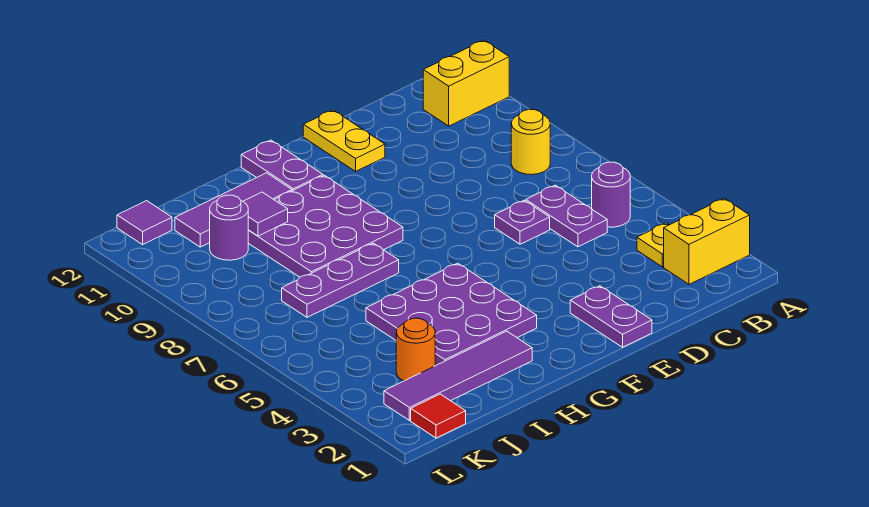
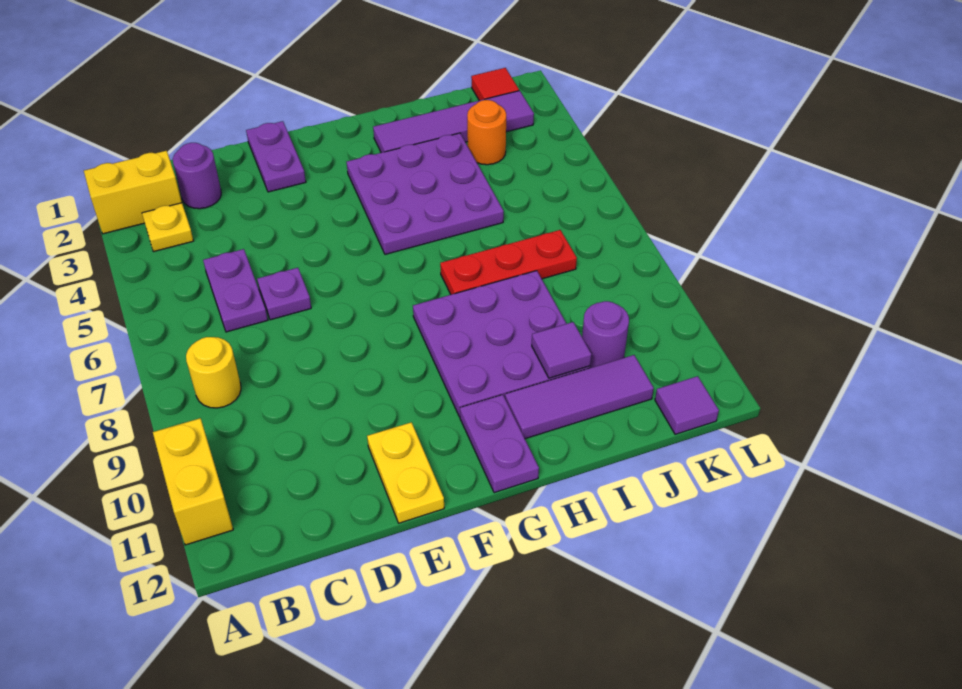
yellow 1x2 brick [423,40,509,126] -> yellow 1x2 brick turned to [153,418,233,545]
purple 1x1 round brick [592,162,630,227] -> purple 1x1 round brick moved to [173,143,221,209]
purple 1x3 plate [282,243,399,317] -> red 1x3 plate [440,230,577,295]

